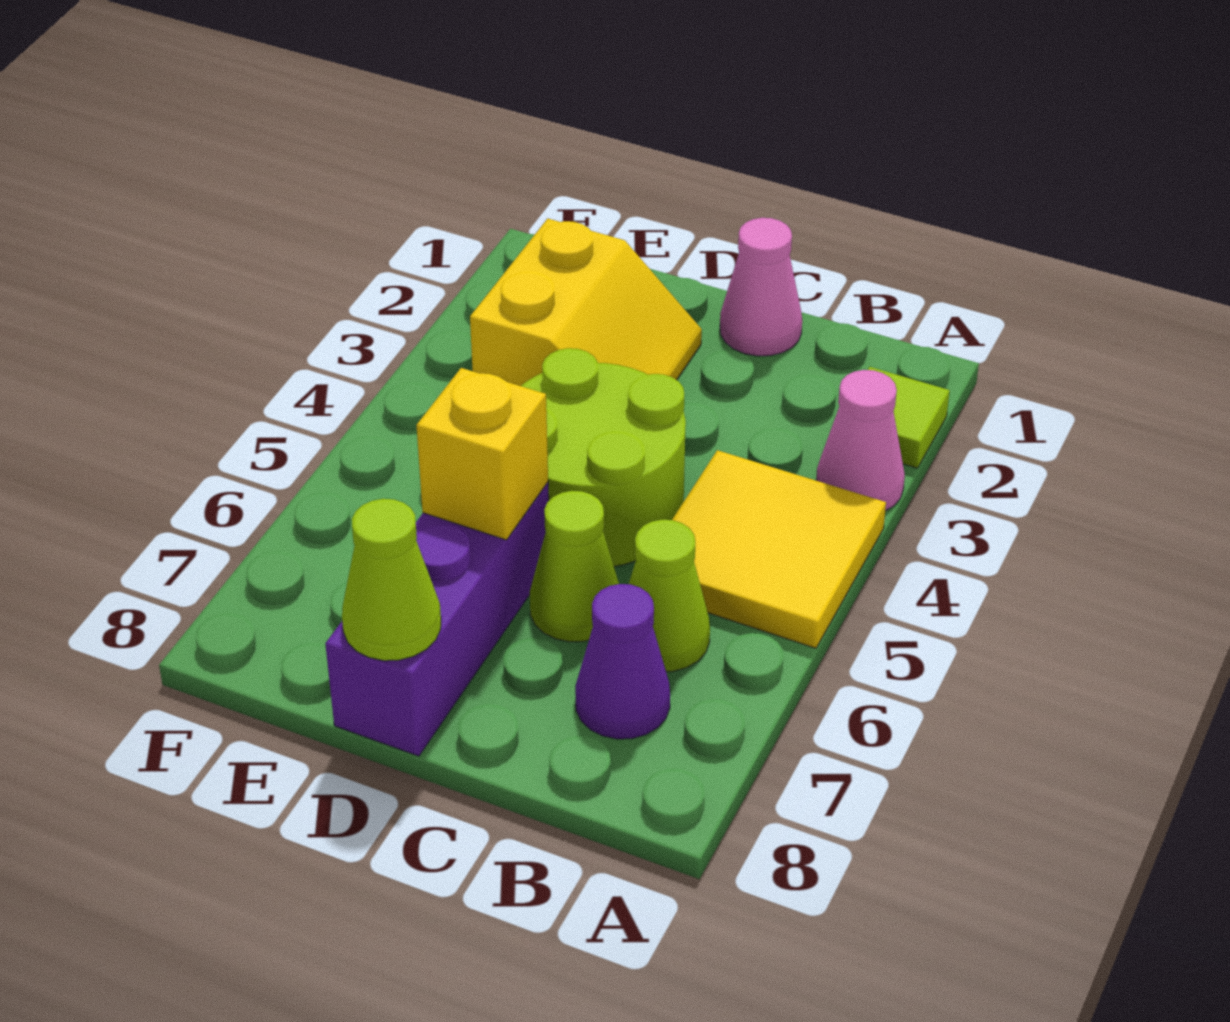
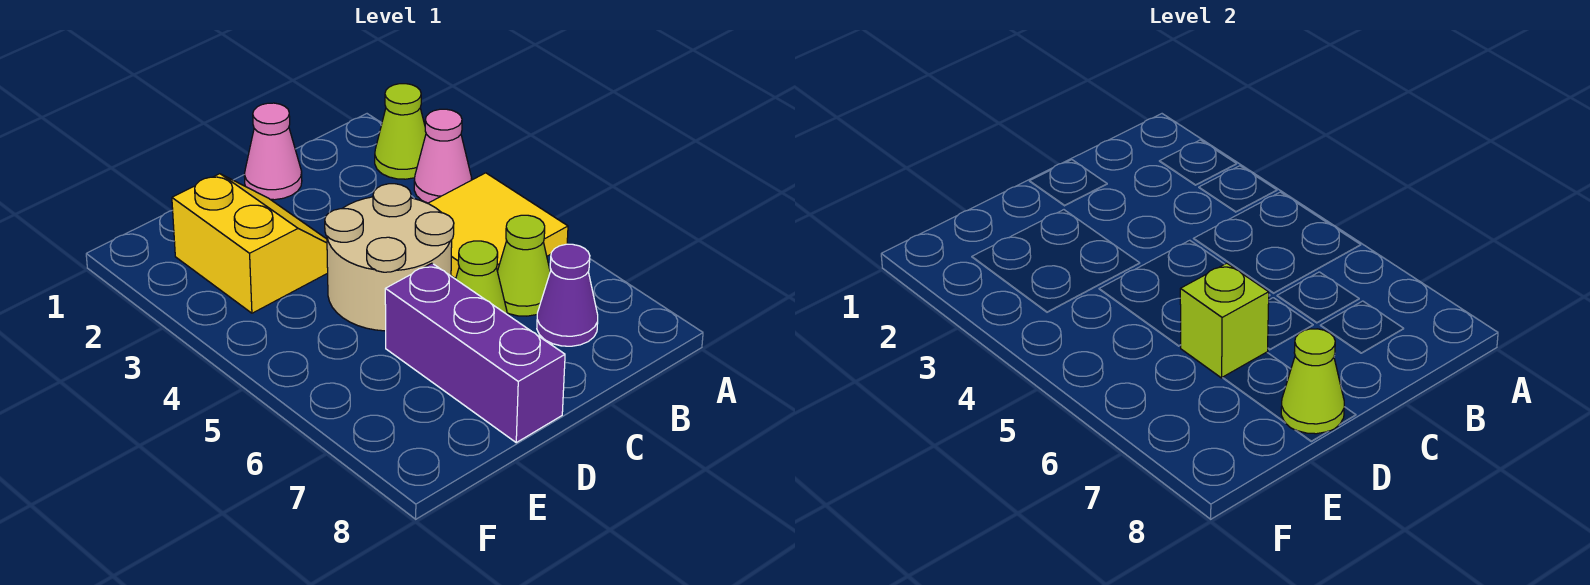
lime 1x1 tile [868,367,950,468] -> lime 1x1 cone [375,84,426,179]
lime 2x2 round brick [521,348,686,567] -> tan 2x2 round brick [325,184,454,331]
yellow 1x1 brick [416,368,548,540] -> lime 1x1 brick [1180,263,1269,378]

